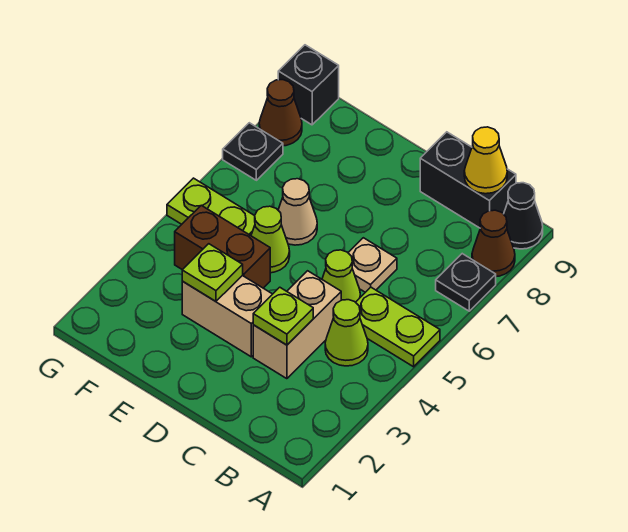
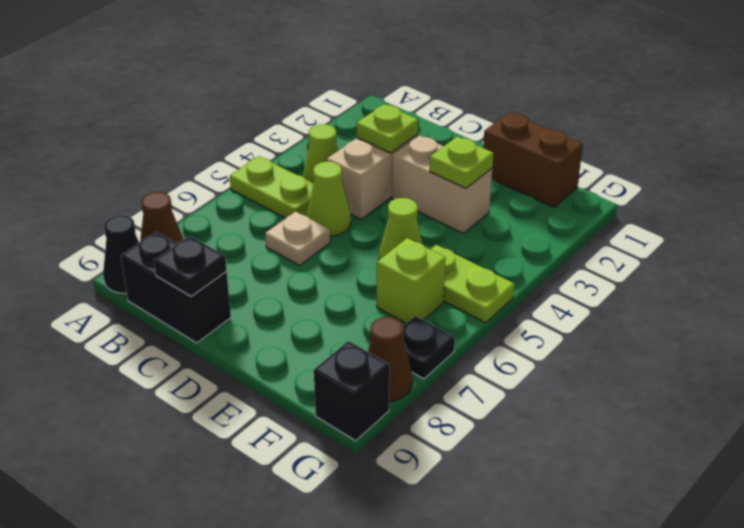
black 1x1 plate [436,254,496,311] -> black 1x1 plate moved to [154,236,227,296]
yellow 1x1 cone [464,127,507,194] -> none
brown 1x2 brick [175,205,270,288] -> brown 1x2 brick moved to [483,112,583,207]
tan 1x1 cone [278,179,317,245] -> none
none -> lime 1x1 brick [377,238,446,323]

